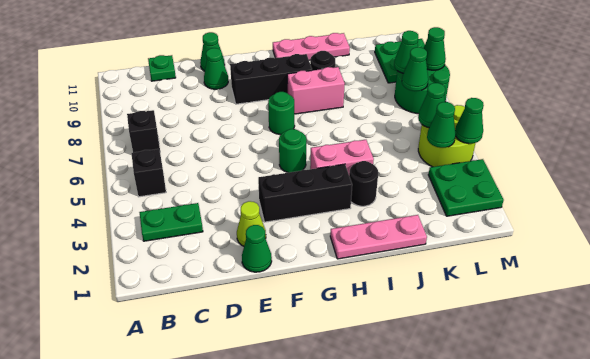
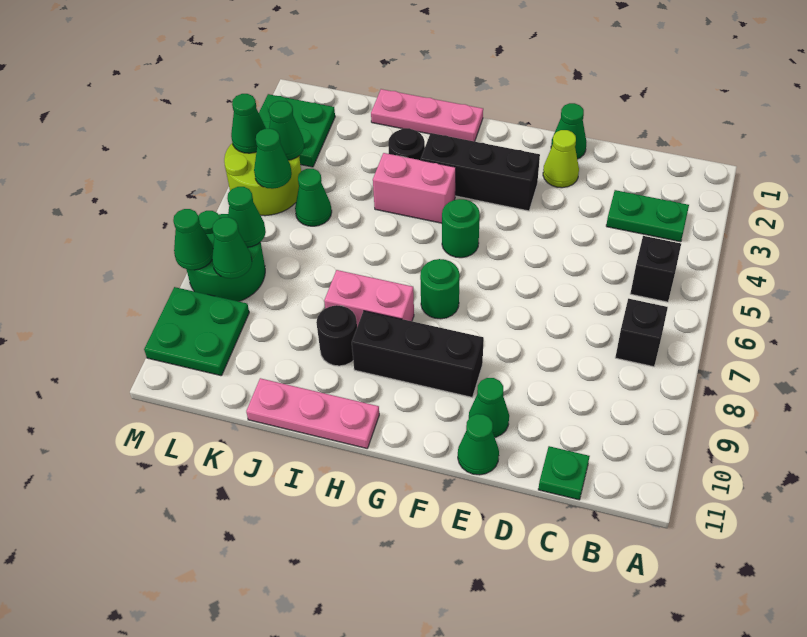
none -> green 1x1 cone [295,169,332,226]

